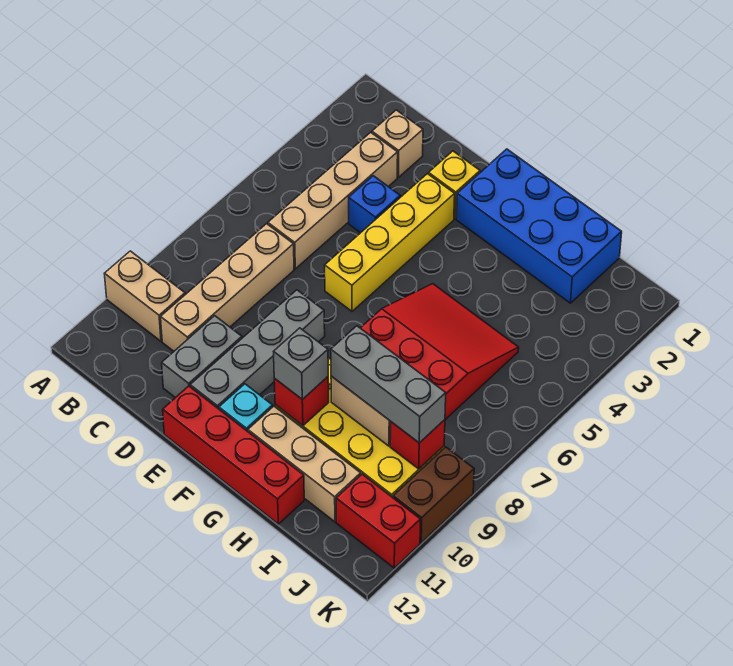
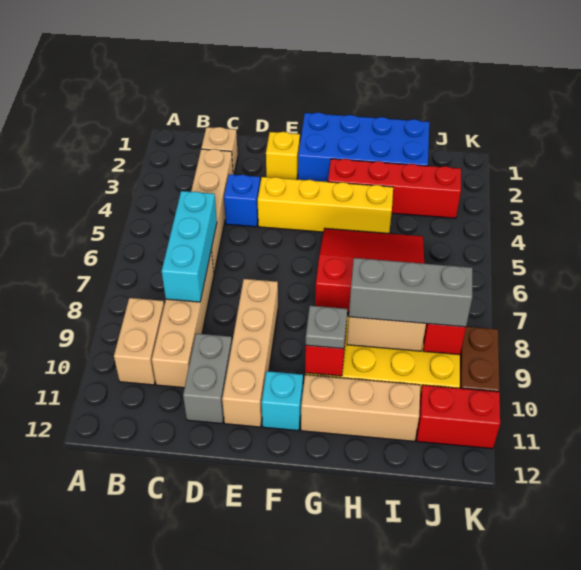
tan 1x2 brick [104,251,185,341] -> tan 1x2 brick turned to [114,298,164,385]
none -> cyan 1x3 brick [161,191,217,302]
yellow 1x4 brick [325,174,455,311] -> yellow 1x4 brick turned to [258,177,393,234]
grey 1x4 brick [190,290,325,409] -> tan 1x4 brick [222,279,278,427]
red 1x4 brick [163,386,304,524] -> red 1x4 brick moved to [328,159,461,218]
grey 1x1 brick [274,328,328,399] -> grey 1x1 plate [306,306,347,349]

